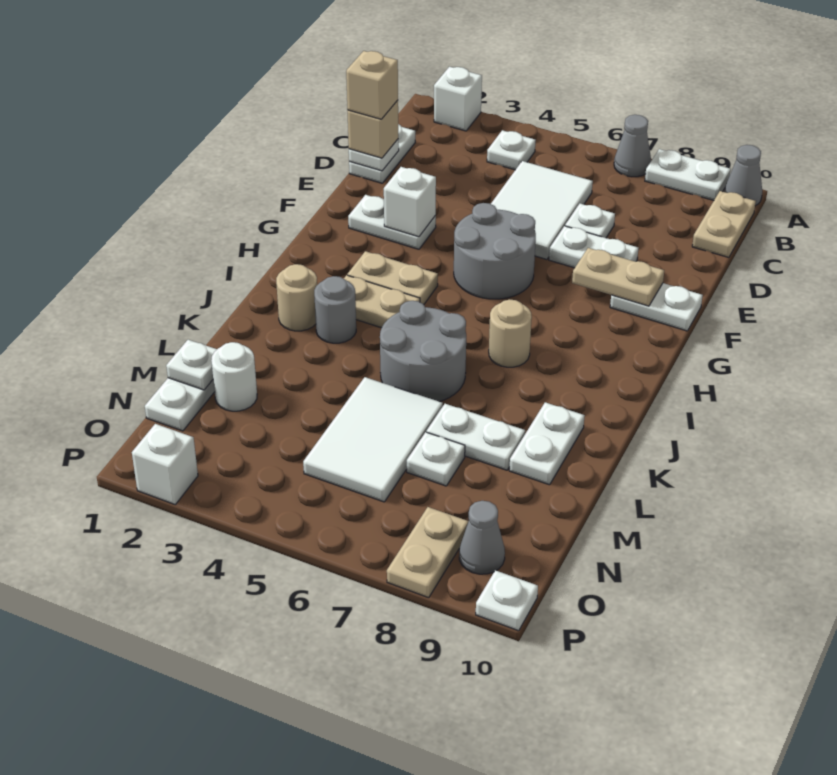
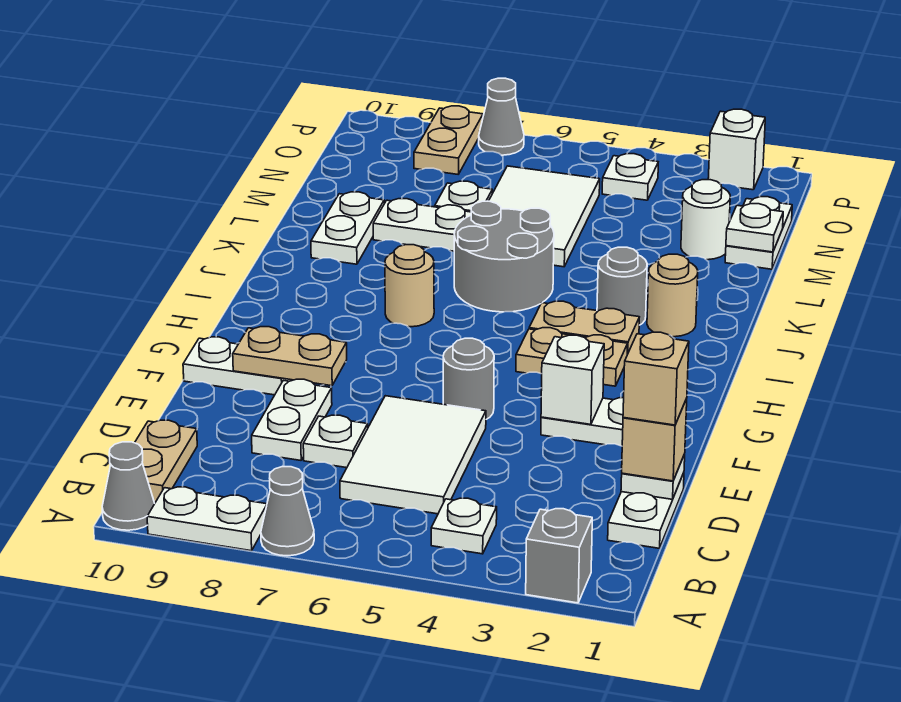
white 1x1 brick [434,67,482,131] -> grey 1x1 brick [526,509,592,603]
white 1x2 plate [549,226,638,268] -> white 1x2 plate turned to [252,379,332,460]
grey 2x2 round brick [454,203,536,299] -> grey 1x1 round brick [443,338,494,419]
grey 1x1 cone [459,501,505,574] -> grey 1x1 cone moved to [479,78,524,155]
white 1x1 plate [476,570,538,631] -> white 1x1 plate moved to [602,154,658,200]

